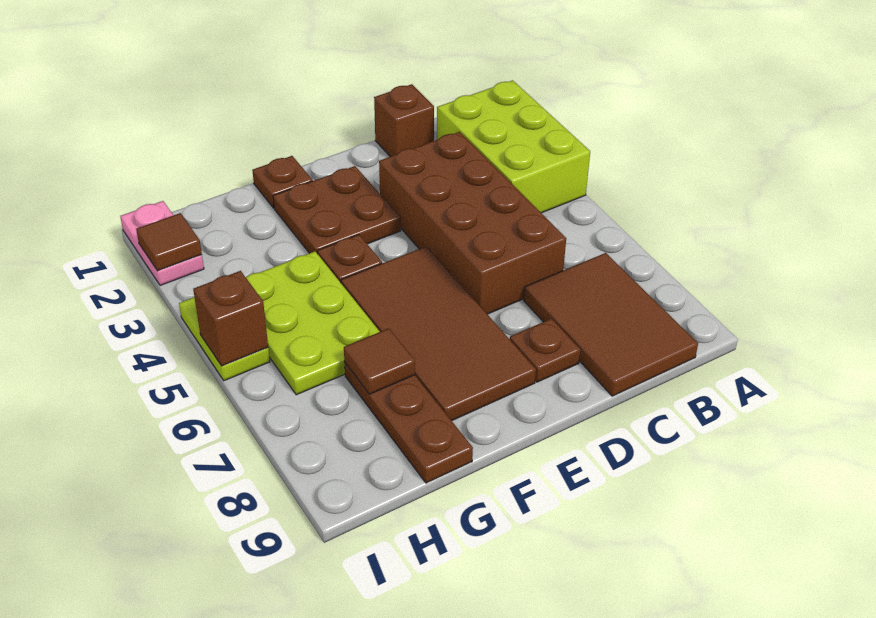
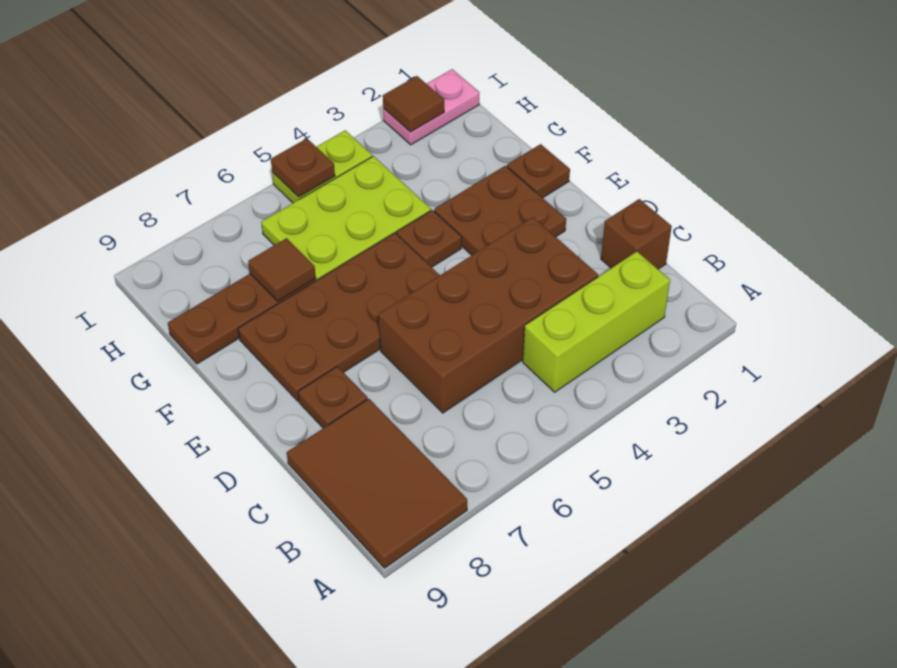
lime 2x3 brick [437,80,590,213] -> lime 1x3 brick [523,252,670,392]
brown 2x3 tile [524,253,698,396] -> brown 2x3 tile turned to [287,399,467,568]
brown 2x4 tile [341,246,536,421] -> brown 2x4 plate [238,233,440,401]
brown 1x1 brick [193,271,268,366] -> brown 1x1 plate [271,139,335,197]

